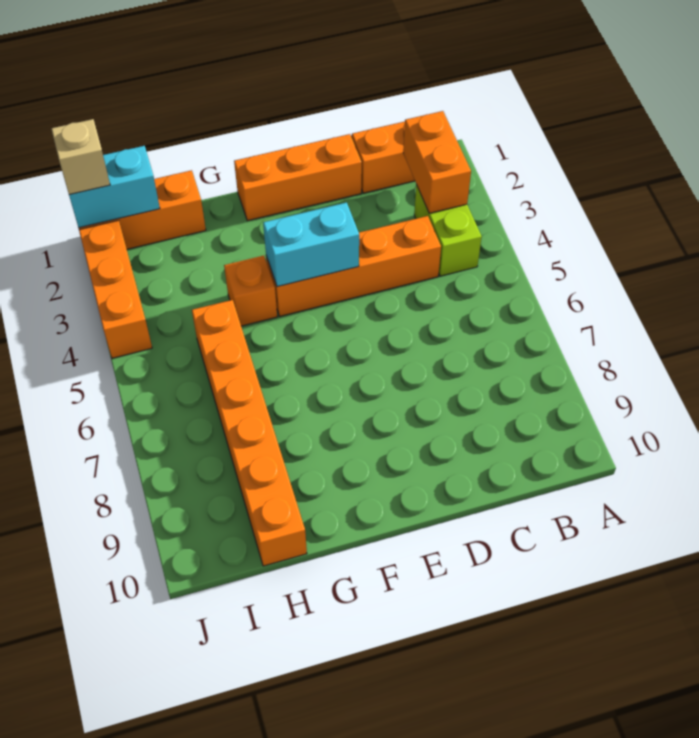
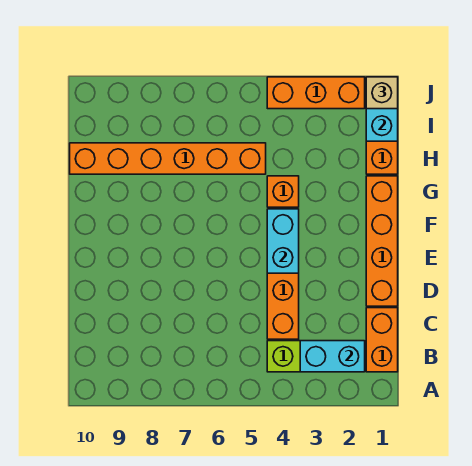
orange 1x2 brick [403,111,471,213] -> cyan 1x2 brick [300,341,365,372]
orange 1x3 brick [234,134,362,221] -> orange 1x4 brick [366,176,398,306]

